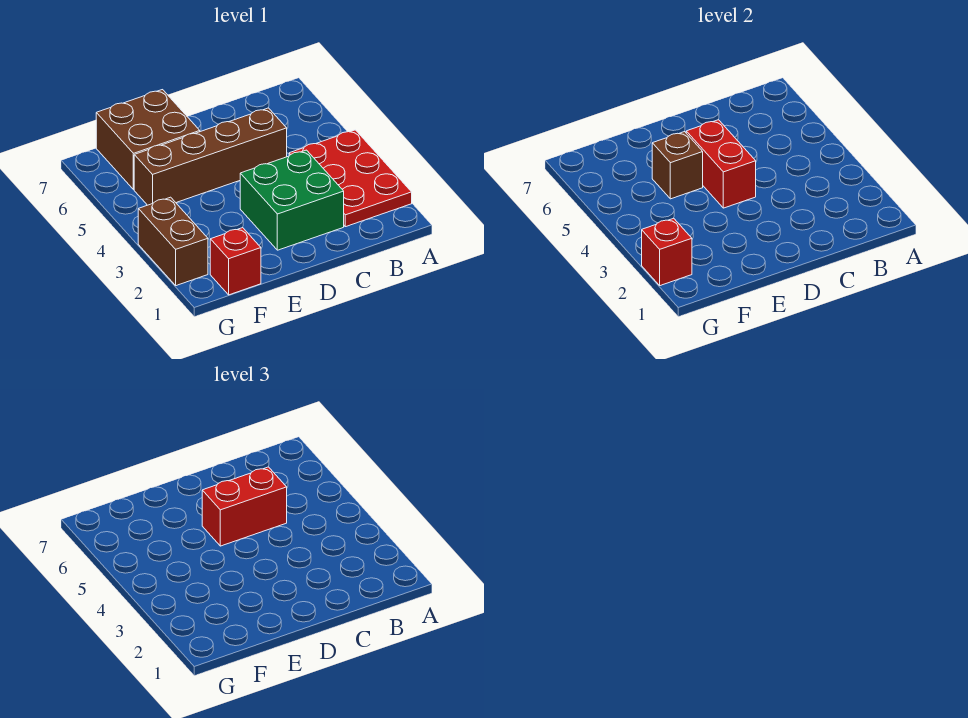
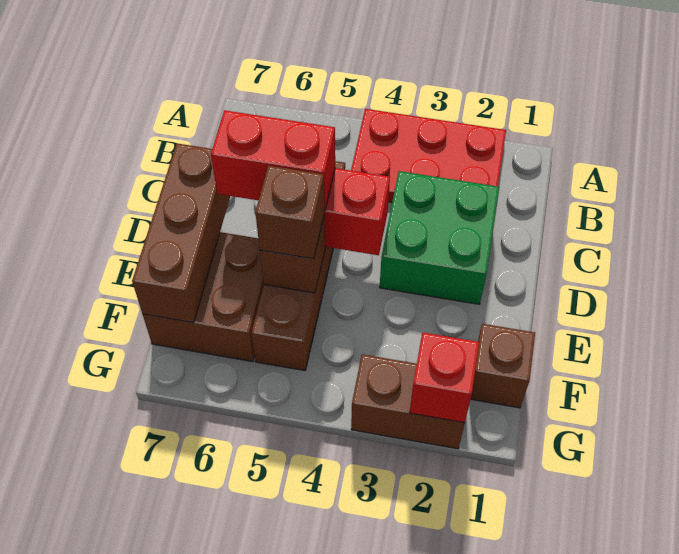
red 1x2 brick [202,467,287,546] -> red 1x2 brick turned to [211,110,335,211]
none -> brown 1x3 brick [132,143,230,323]
none -> brown 1x1 brick [255,166,324,259]
red 1x1 brick [210,228,261,295] -> brown 1x1 brick [471,324,535,408]

